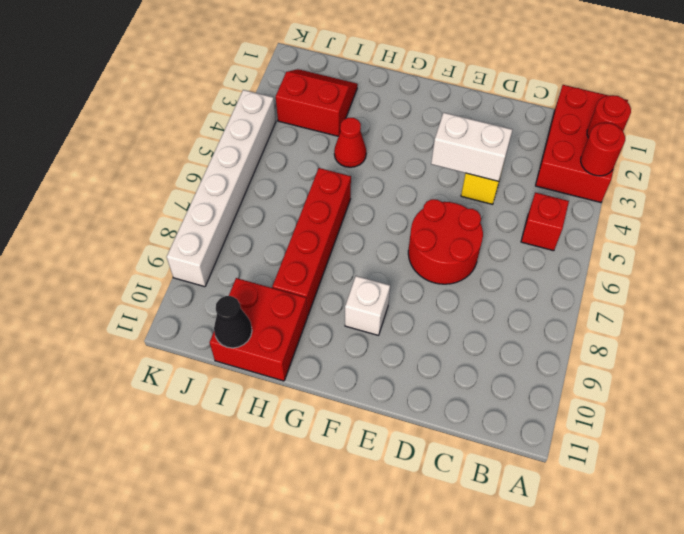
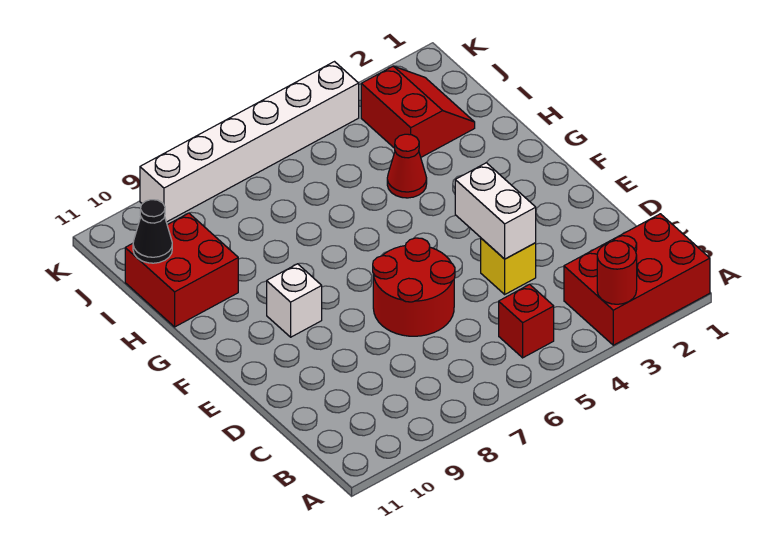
red 1x1 round brick [587,95,631,138] -> none
red 1x4 brick [272,168,351,316] -> none

